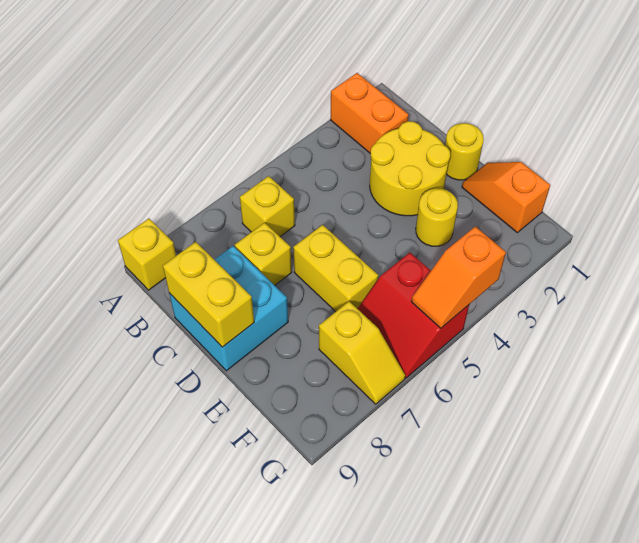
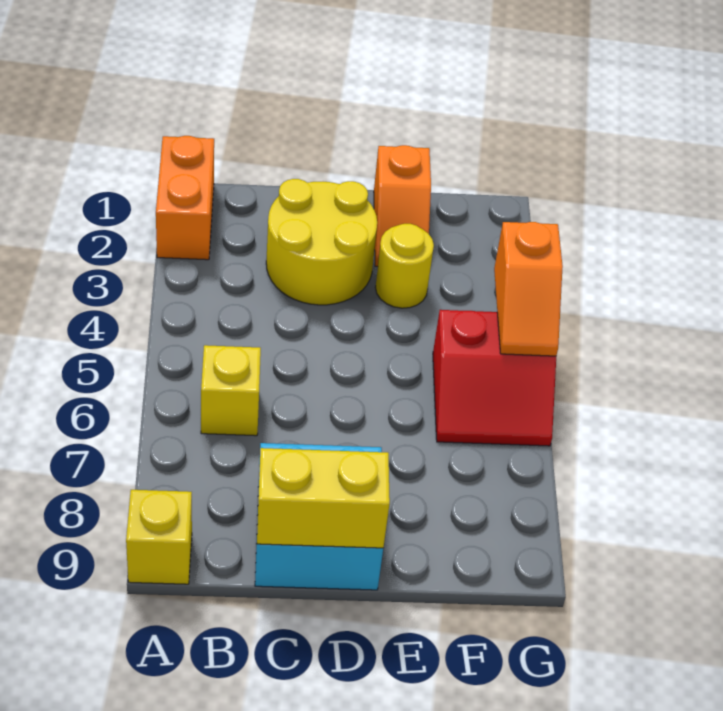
orange 1x2 brick [331,73,408,154] -> orange 1x2 brick turned to [156,136,214,260]
yellow 1x1 brick [235,223,292,285] -> none
yellow 1x1 round brick [445,123,484,180] -> none
yellow 1x2 brick [293,225,378,312] -> none
orange 1x2 slope [462,162,550,233] -> orange 1x2 slope turned to [374,145,431,267]
yellow 1x2 slope [319,301,405,404] -> none

